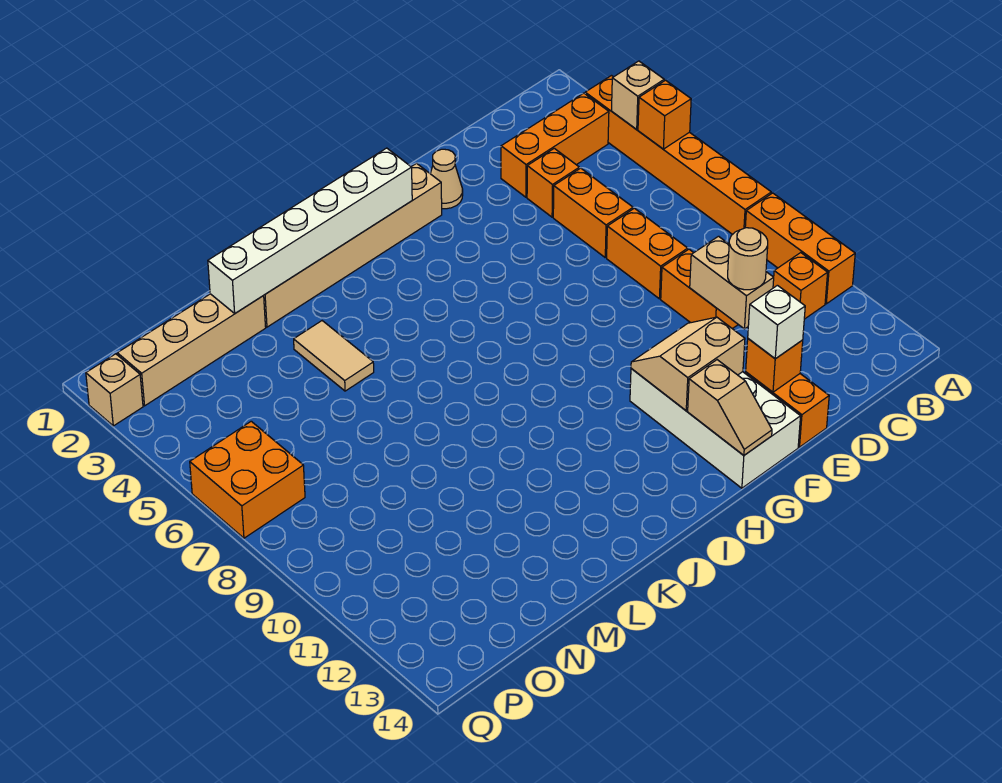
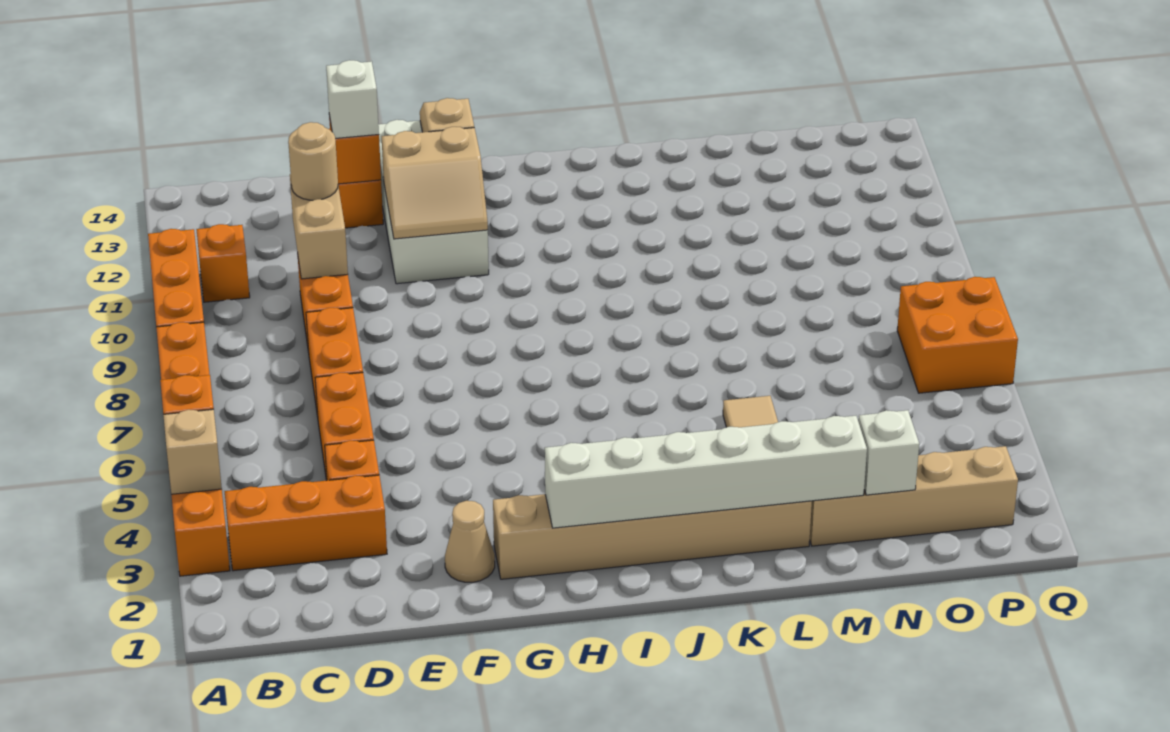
none -> white 1x1 brick [858,410,919,495]
tan 1x1 brick [86,354,143,426] -> none

